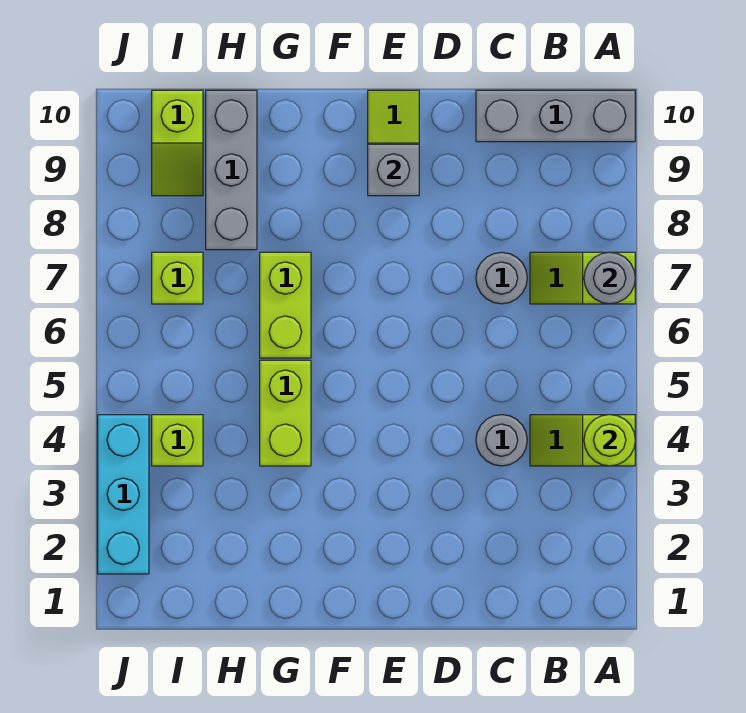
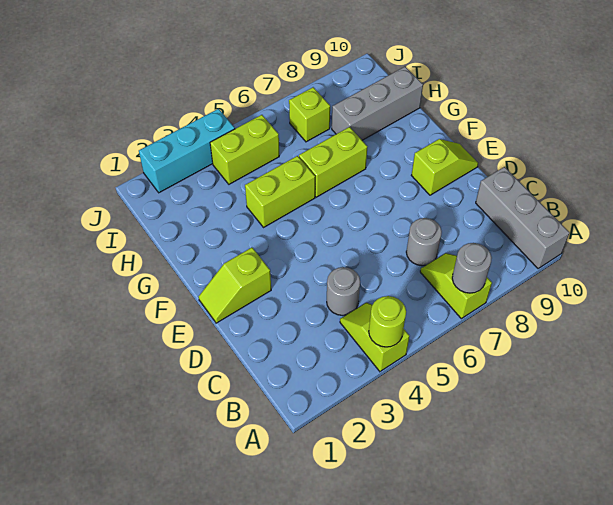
grey 1x1 brick [368,144,419,196] -> none
lime 1x1 brick [152,415,203,466] -> lime 1x2 brick [210,115,279,184]
lime 1x2 slope [152,90,203,196] -> lime 1x2 slope moved to [199,248,271,323]

